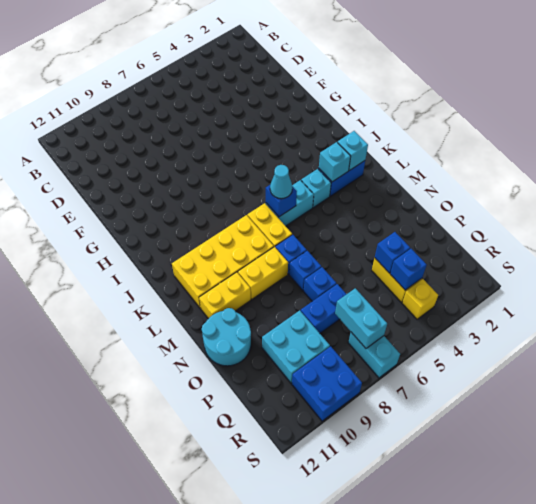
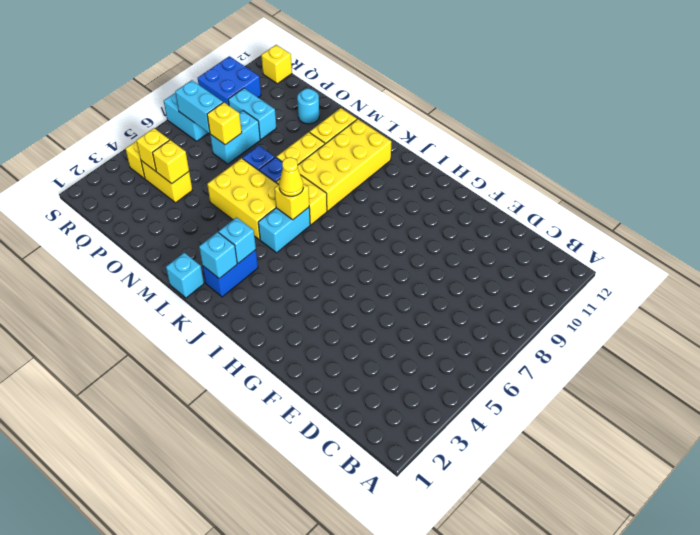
cyan 1x1 brick [301,169,331,208] -> cyan 1x1 brick moved to [166,253,204,298]
blue 1x1 brick [266,185,297,217] -> yellow 1x1 brick [274,184,309,220]
cyan 1x1 cone [270,165,292,199] -> yellow 1x1 cone [279,157,303,196]
none -> yellow 2x3 brick [207,158,278,240]
cyan 2x2 round brick [202,308,251,366] -> cyan 1x1 round brick [297,89,319,124]
blue 1x1 brick [304,267,337,301] -> none
blue 1x1 brick [375,232,410,273] -> yellow 1x1 brick [152,140,189,184]
blue 1x2 brick [301,284,346,333] -> cyan 1x2 brick [210,111,260,164]
none -> yellow 1x1 brick [207,102,242,145]
cyan 2x2 brick [262,310,330,383] -> cyan 1x2 brick [228,88,276,140]
blue 1x1 brick [390,249,427,290] -> yellow 1x1 brick [136,128,169,171]
none -> yellow 1x1 brick [261,45,292,84]

